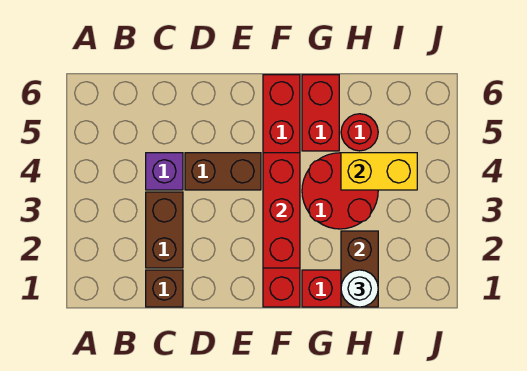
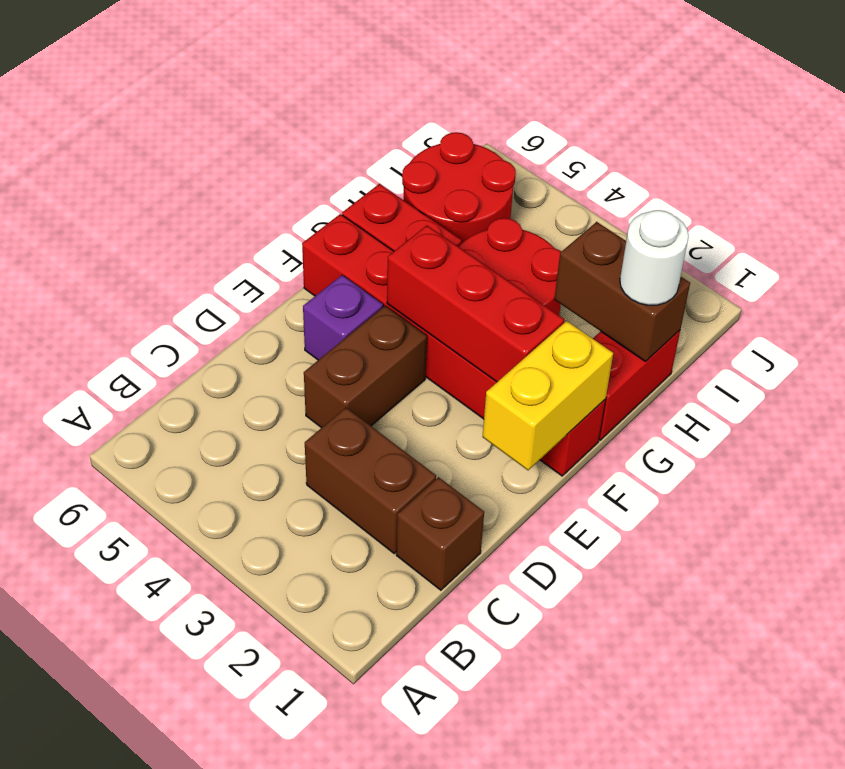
purple 1x1 brick [146,153,183,190] -> purple 1x1 brick moved to [303,275,383,360]
yellow 1x2 brick [341,153,417,190] -> yellow 1x2 brick moved to [483,321,613,470]
red 1x1 round brick [341,114,378,151] -> red 2x2 round brick [402,132,516,244]

